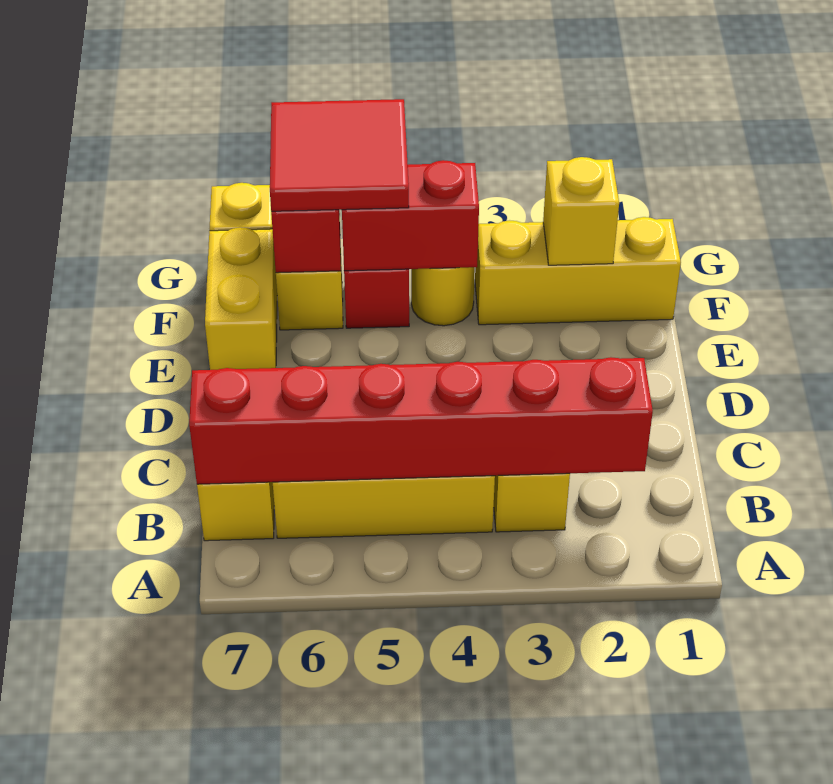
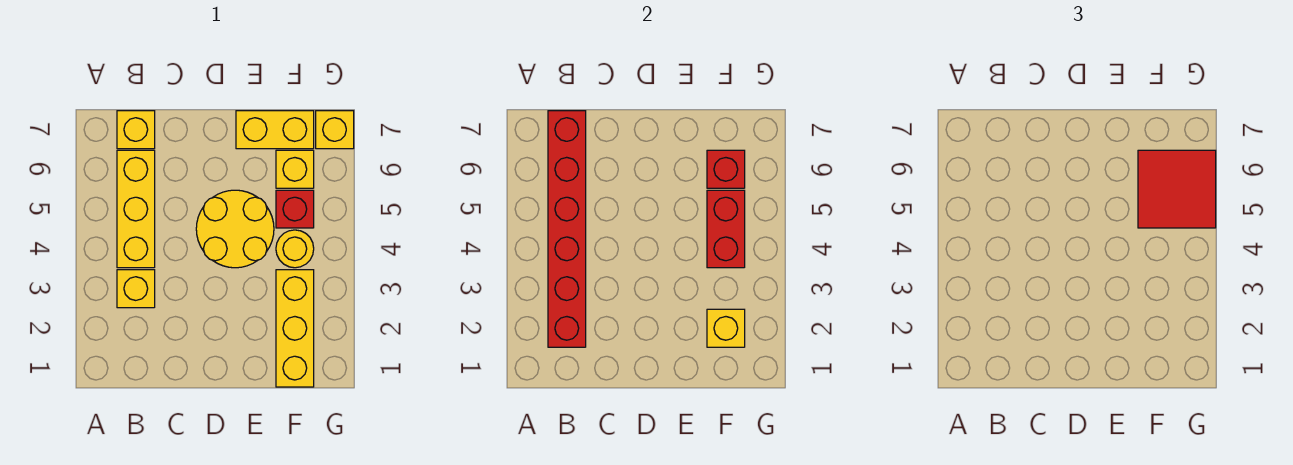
none -> yellow 2x2 round brick [196,190,274,268]

